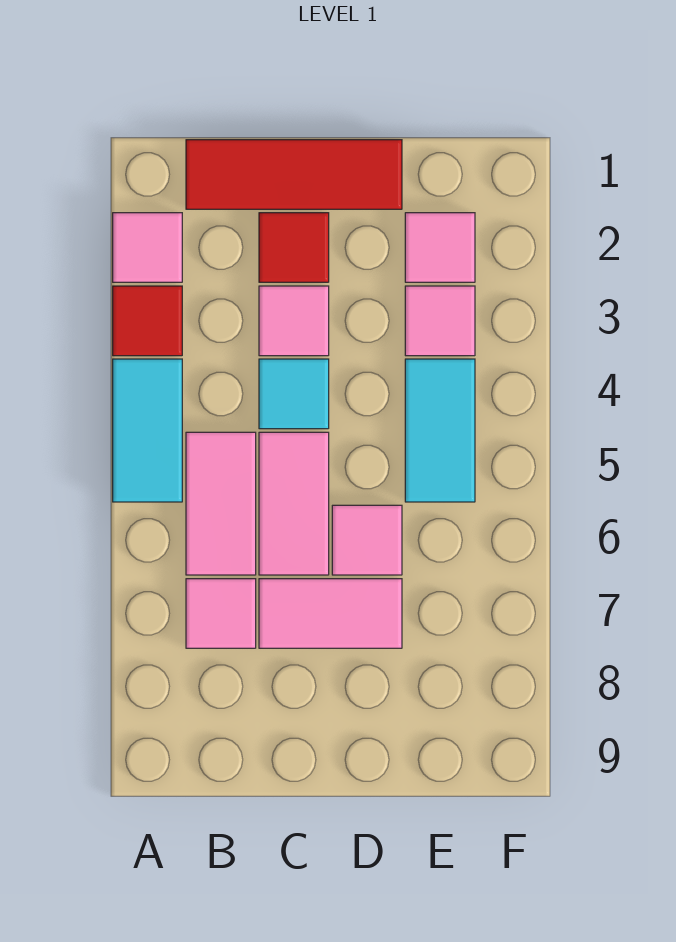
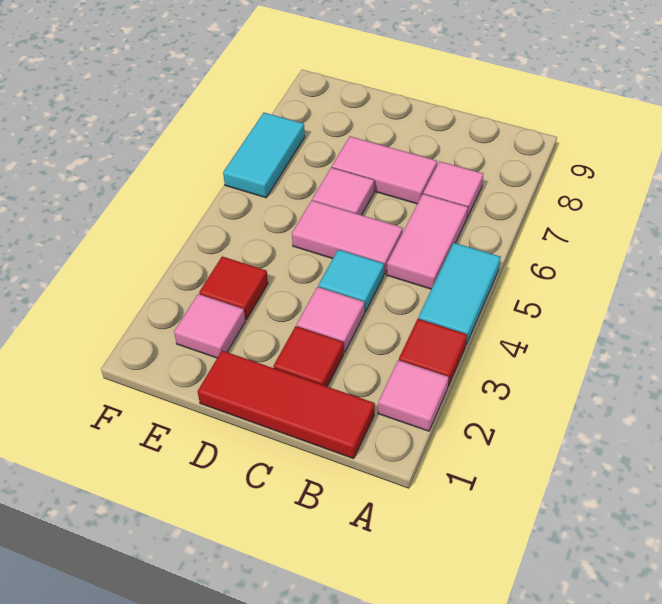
pink 1x2 tile [259,432,329,575] -> pink 1x2 tile turned to [292,200,403,275]
pink 1x1 tile [405,286,475,356] -> red 1x1 tile [199,256,268,319]
cyan 1x2 tile [405,359,475,502] -> cyan 1x2 tile moved to [223,113,305,198]

